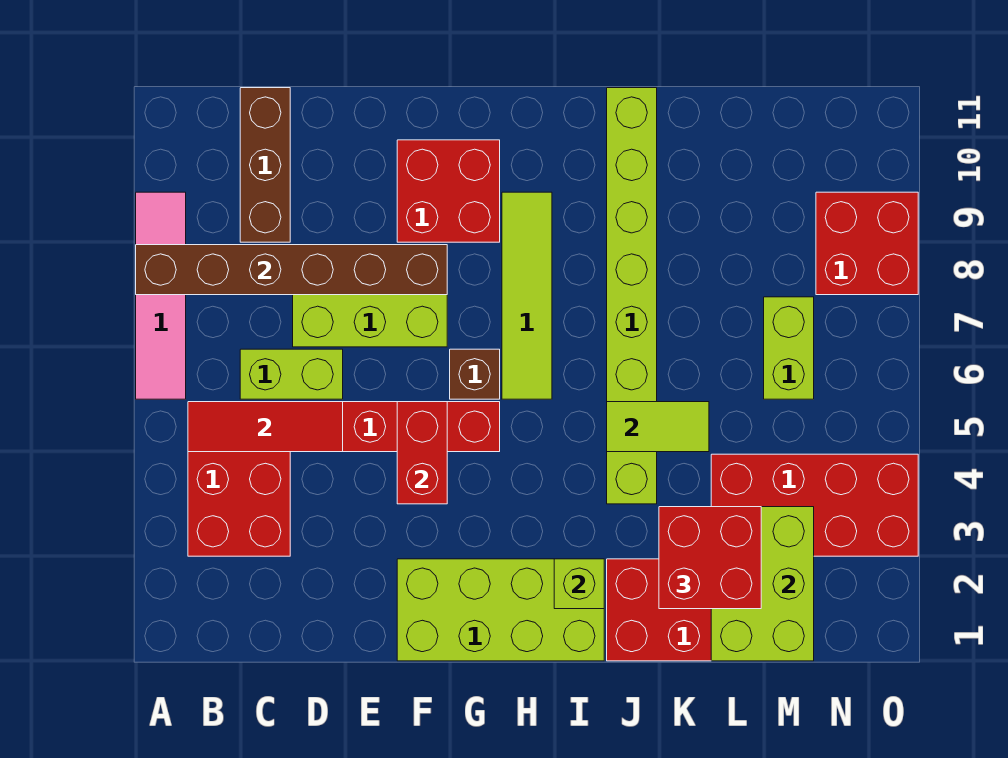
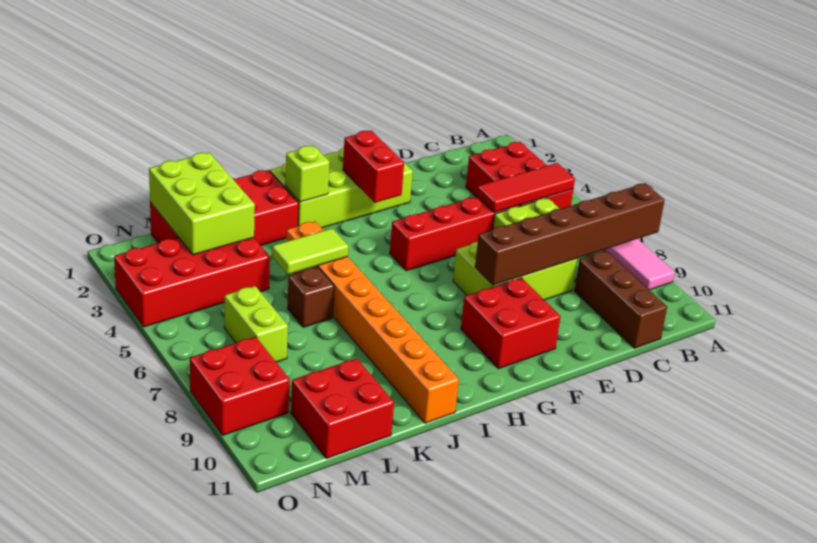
red 1x2 brick [397,402,447,504] -> red 1x2 brick moved to [343,131,404,203]
brown 1x1 brick [450,349,500,399] -> brown 1x1 brick moved to [287,267,334,327]
lime 1x4 tile [502,192,552,399] -> none
lime 1x8 brick [607,88,657,504] -> orange 1x8 brick [286,221,459,423]
red 2x2 brick [659,507,761,609] -> red 2x2 brick moved to [291,358,394,459]

